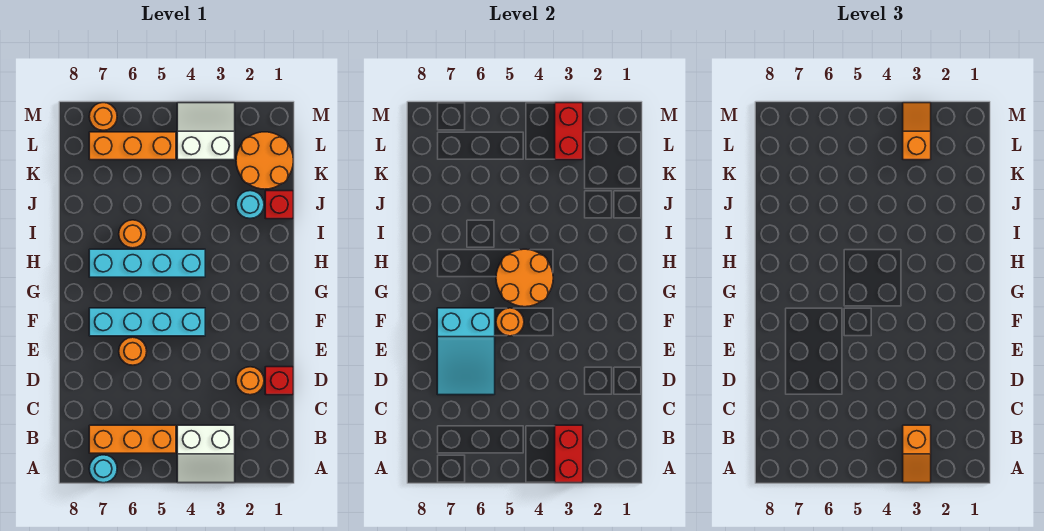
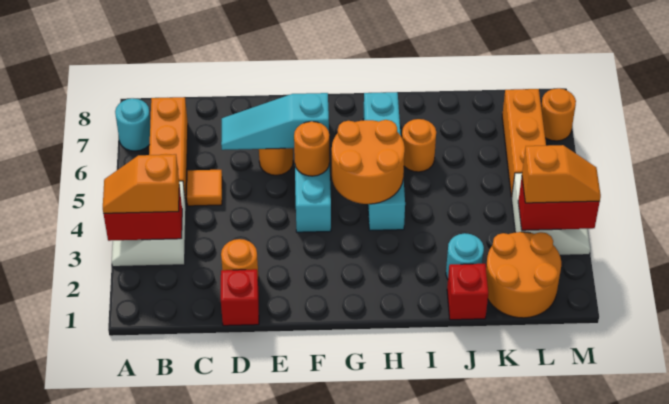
none -> orange 1x1 tile [187,170,222,206]
cyan 2x3 slope [437,308,495,395] -> cyan 1x3 slope [221,93,329,150]

